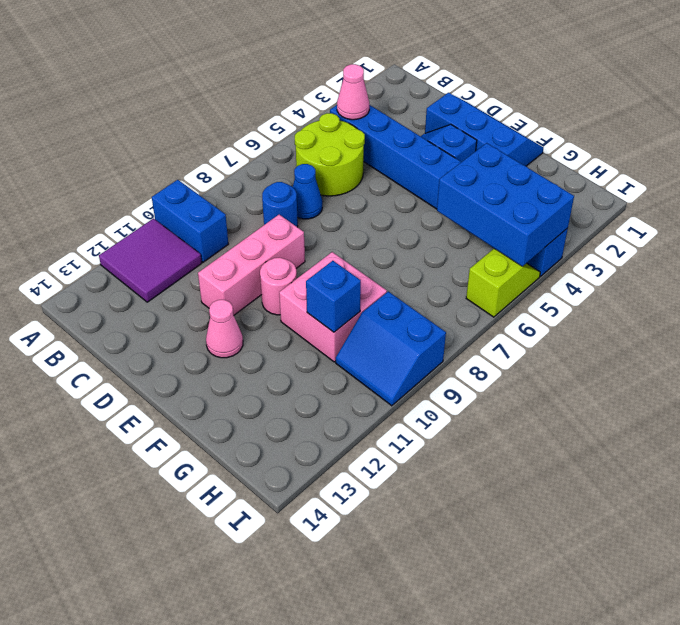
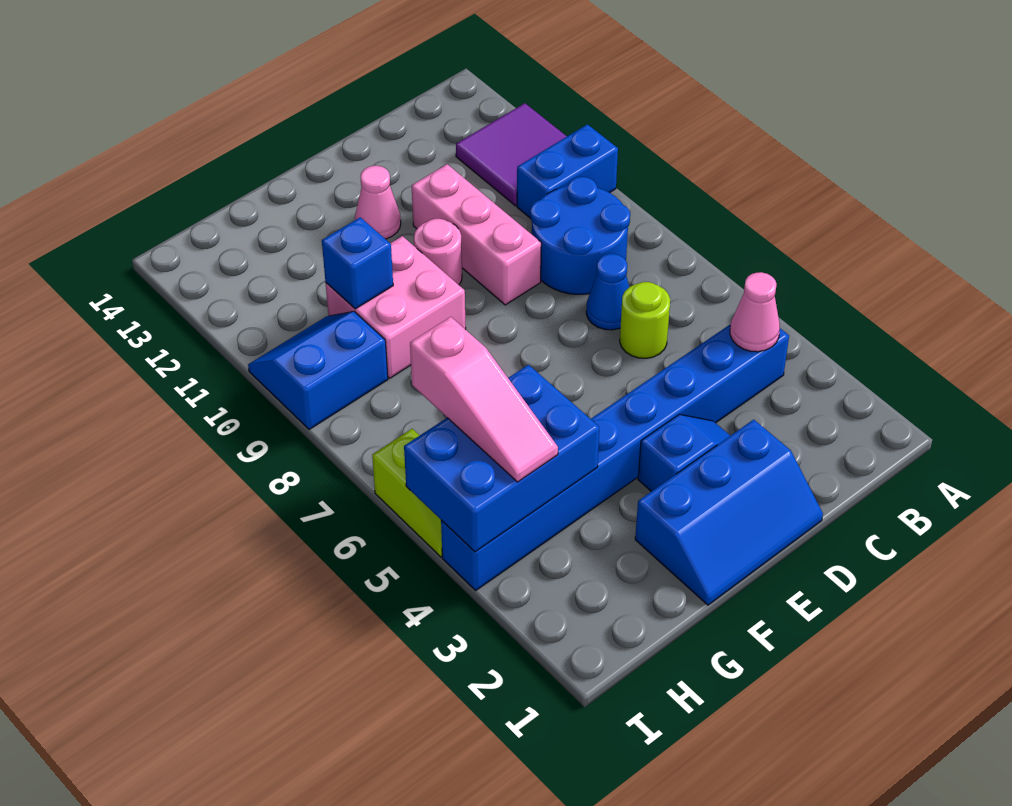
lime 2x2 round brick [295,113,365,196] -> lime 1x1 round brick [620,282,670,358]
blue 1x1 round brick [262,182,298,227] -> blue 2x2 round brick [530,177,630,294]
none -> pink 1x3 slope [410,317,558,482]

